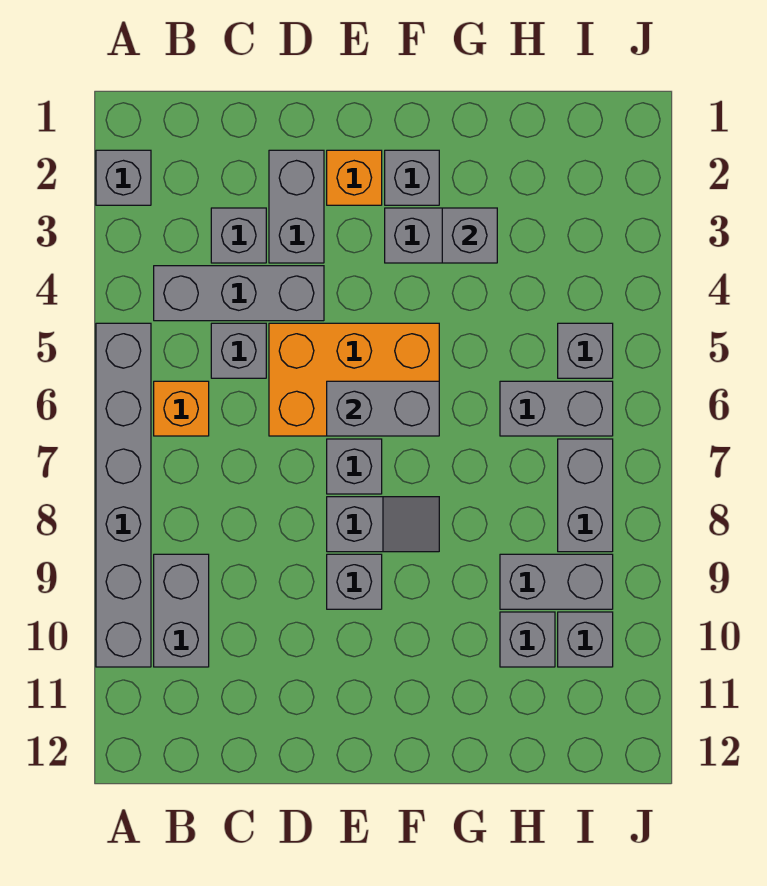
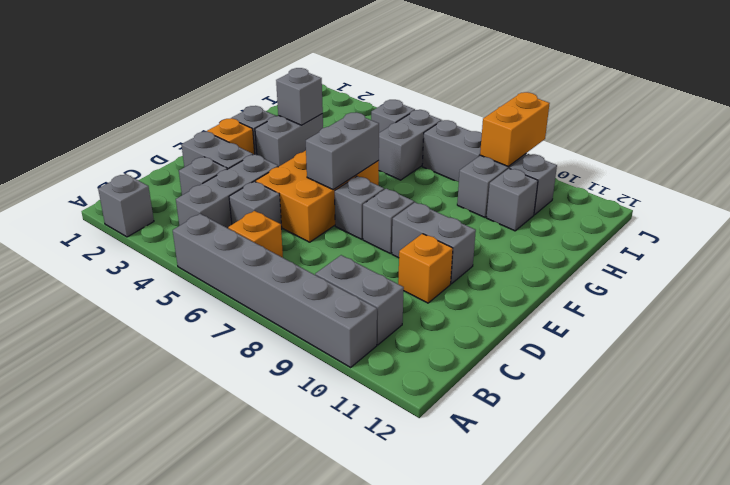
none -> orange 1x1 brick [398,234,453,303]
grey 1x1 brick [327,554,382,609] -> grey 1x2 brick [392,202,476,284]
none -> orange 1x2 brick [480,92,550,167]

